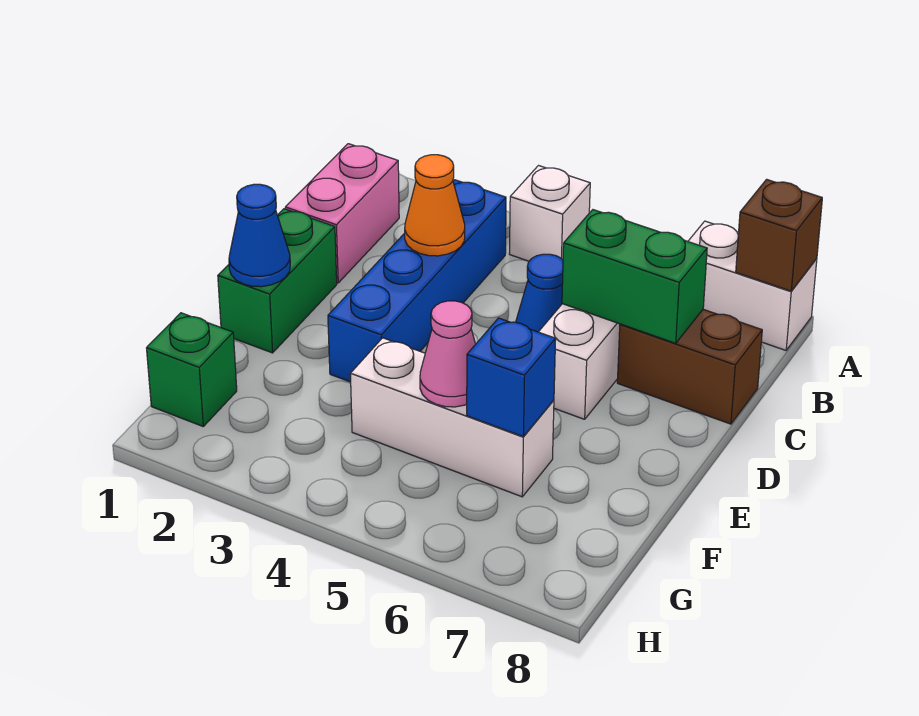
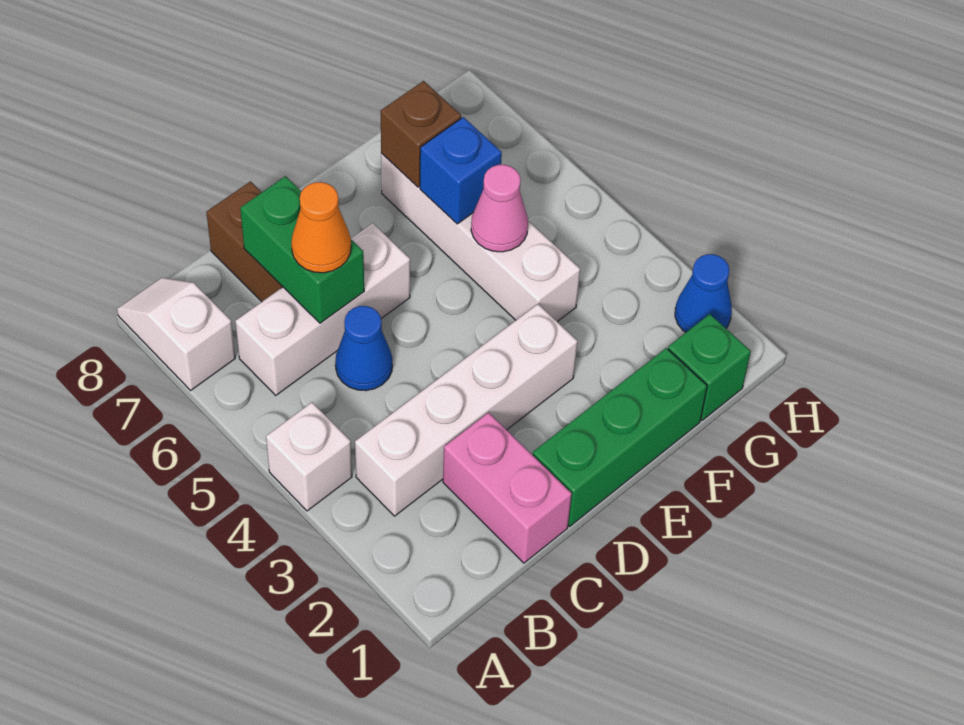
white 1x2 brick [688,221,817,350] -> white 1x2 slope [117,278,235,390]
brown 1x1 brick [736,179,822,291] -> brown 1x1 brick moved to [381,81,461,187]
pink 1x2 brick [285,144,399,283] -> pink 1x2 brick turned to [443,413,572,563]
blue 1x4 brick [328,180,506,382] -> white 1x4 brick [355,304,578,516]
orange 1x1 cone [405,155,465,256] -> orange 1x1 cone moved to [291,182,351,273]
green 1x2 brick [218,209,337,353] -> green 1x3 brick [533,348,707,526]
blue 1x1 cone [229,184,290,287] -> blue 1x1 cone moved to [675,254,732,332]
white 1x3 brick [350,338,554,497] -> white 1x4 brick [381,153,580,322]

